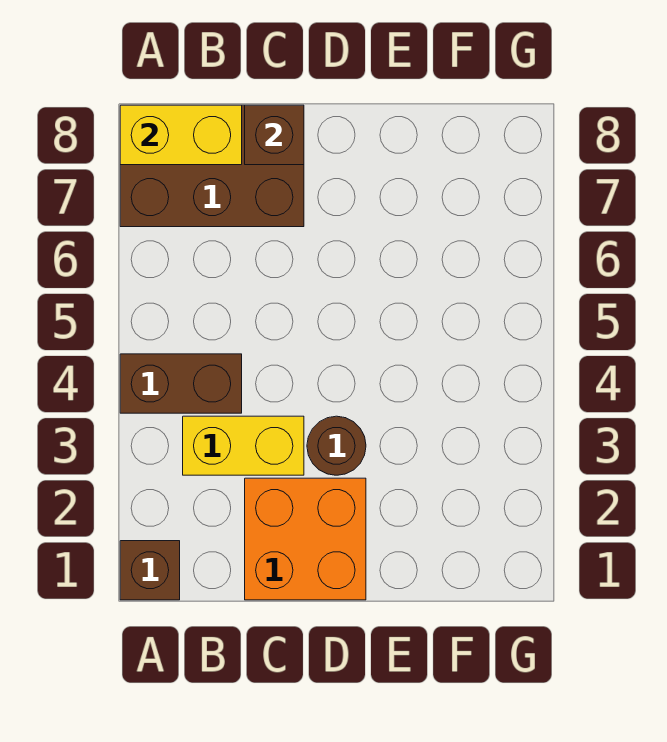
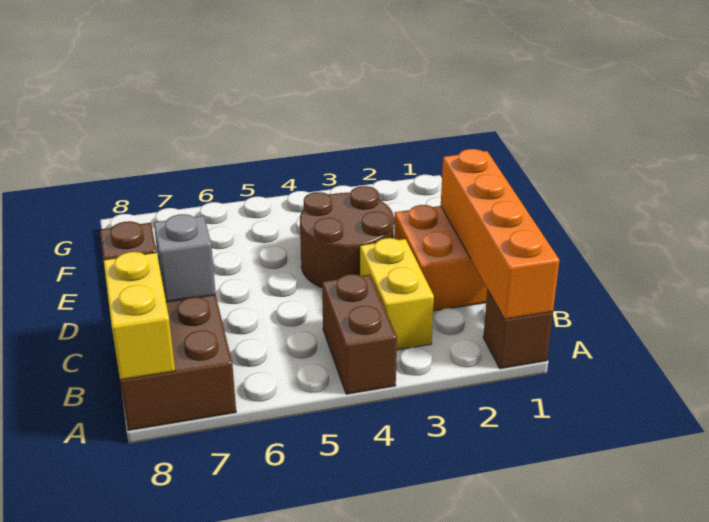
none -> orange 1x4 brick [441,149,559,319]
none -> grey 1x1 brick [154,214,216,302]
brown 1x1 round brick [307,416,366,475] -> brown 2x2 round brick [300,186,394,288]

